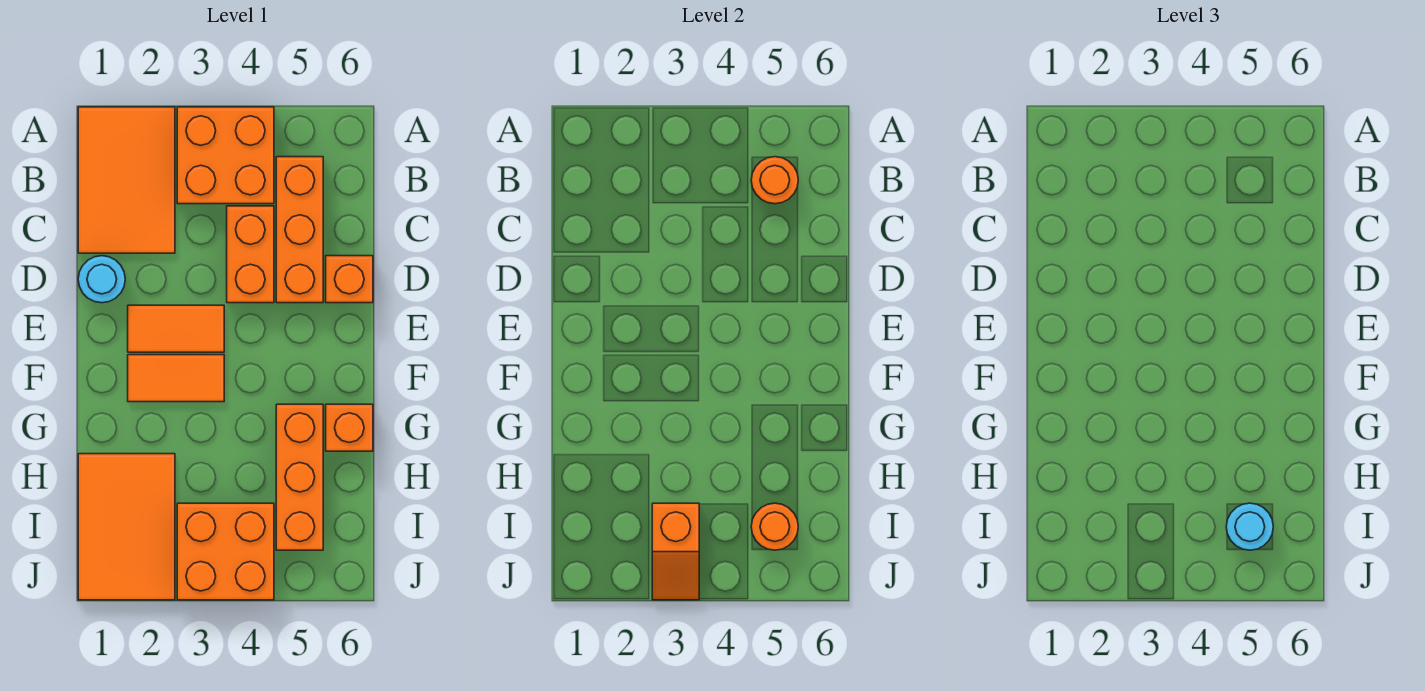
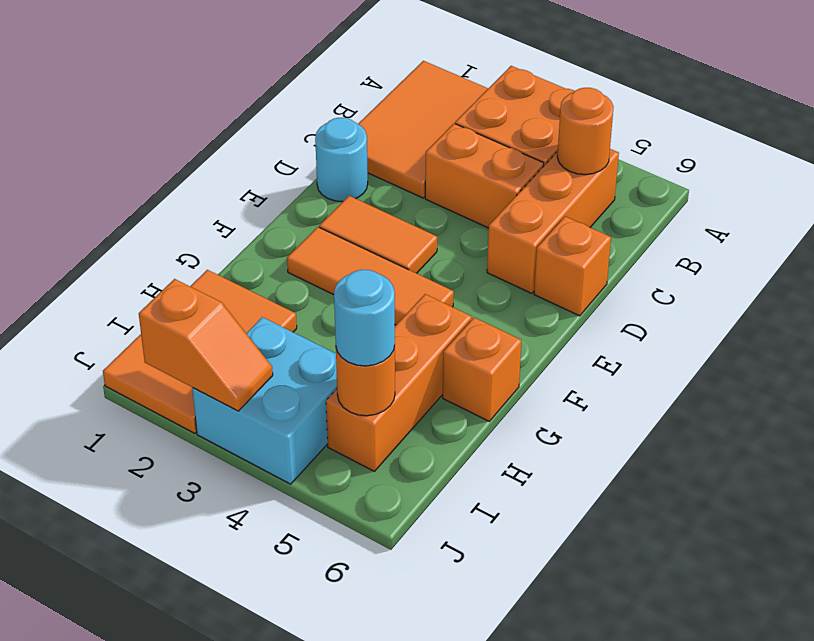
orange 1x2 brick [227,206,274,303] -> orange 1x2 brick turned to [425,124,544,228]
orange 1x2 tile [128,355,224,402] -> orange 1x3 tile [287,227,454,325]
orange 2x2 brick [177,503,274,600] -> cyan 2x2 brick [192,317,337,484]
orange 1x2 slope [652,503,699,600] -> orange 1x2 slope turned to [139,279,273,411]

